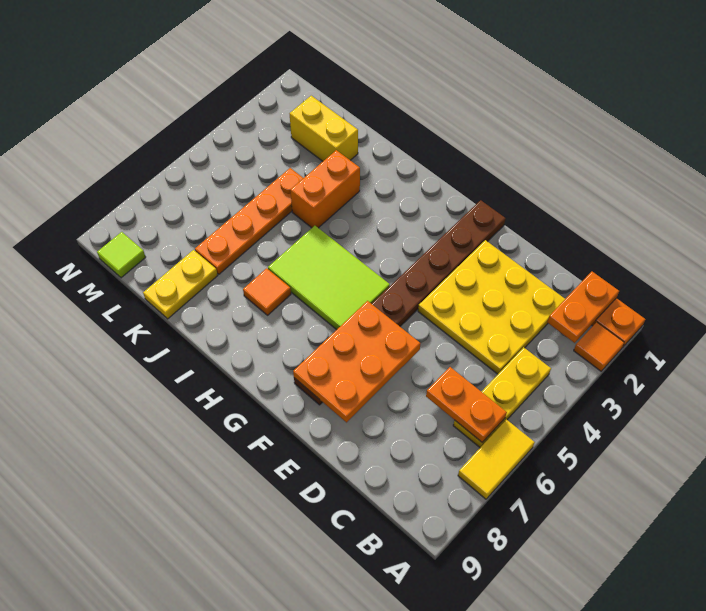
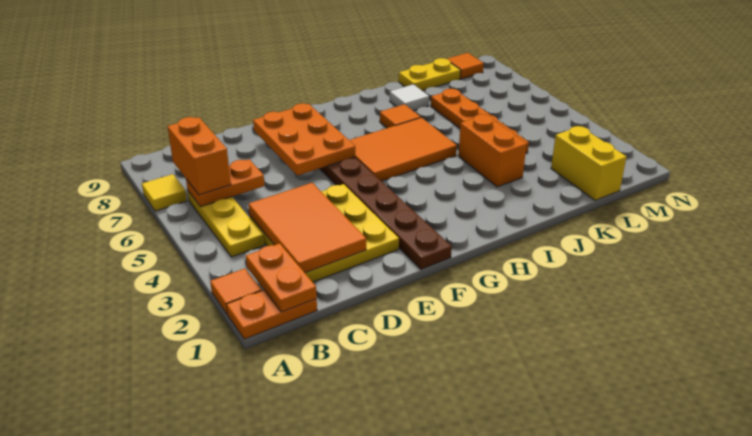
yellow 1x2 tile [458,420,535,499] -> yellow 1x1 tile [142,174,187,211]
none -> orange 1x2 brick [167,117,231,195]
none -> orange 2x3 tile [249,183,366,273]
lime 2x3 tile [268,226,390,330] -> orange 2x3 tile [349,118,457,181]
none -> white 1x1 tile [390,84,429,111]
yellow 1x2 brick [290,96,358,161] -> yellow 1x2 brick turned to [551,126,626,200]
yellow 1x2 plate [143,250,218,319] -> yellow 1x2 plate turned to [399,58,461,91]
lime 1x1 tile [97,232,146,278] -> orange 1x1 tile [447,53,484,79]

